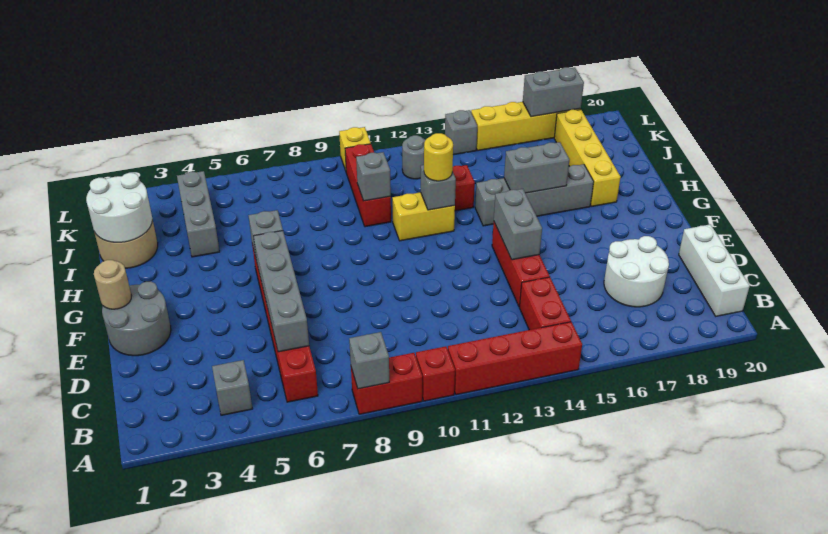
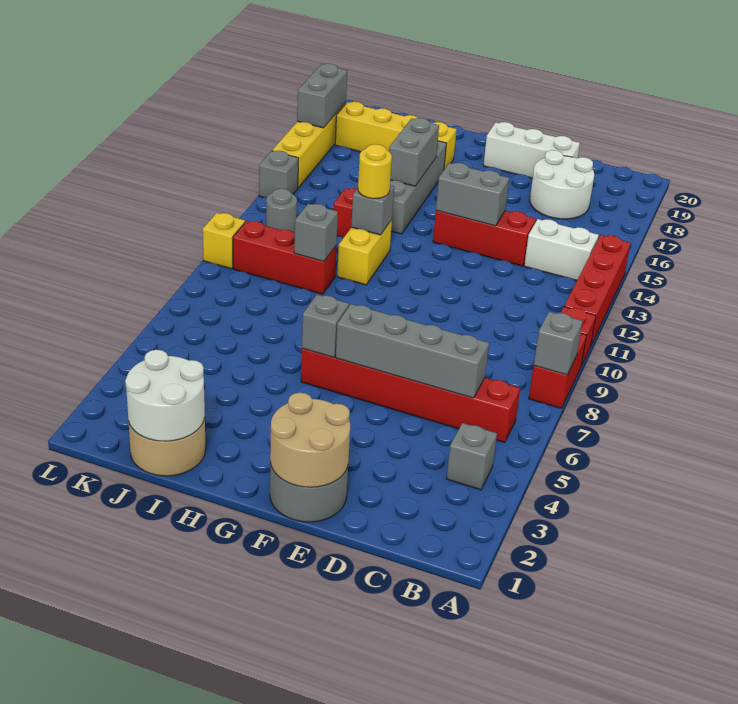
red 1x2 brick [519,277,571,330] -> white 1x2 brick [524,219,599,280]
white 1x3 brick [679,224,750,316] -> white 1x3 brick moved to [483,122,580,178]
tan 1x1 round brick [94,260,132,309] -> tan 2x2 round brick [270,393,350,487]
grey 1x3 brick [177,171,220,257] -> none

